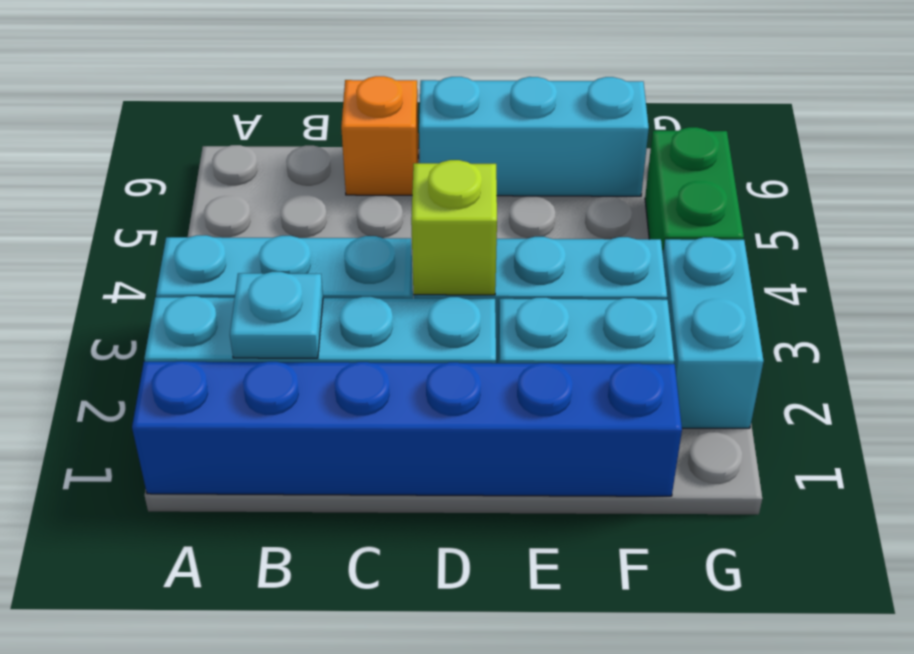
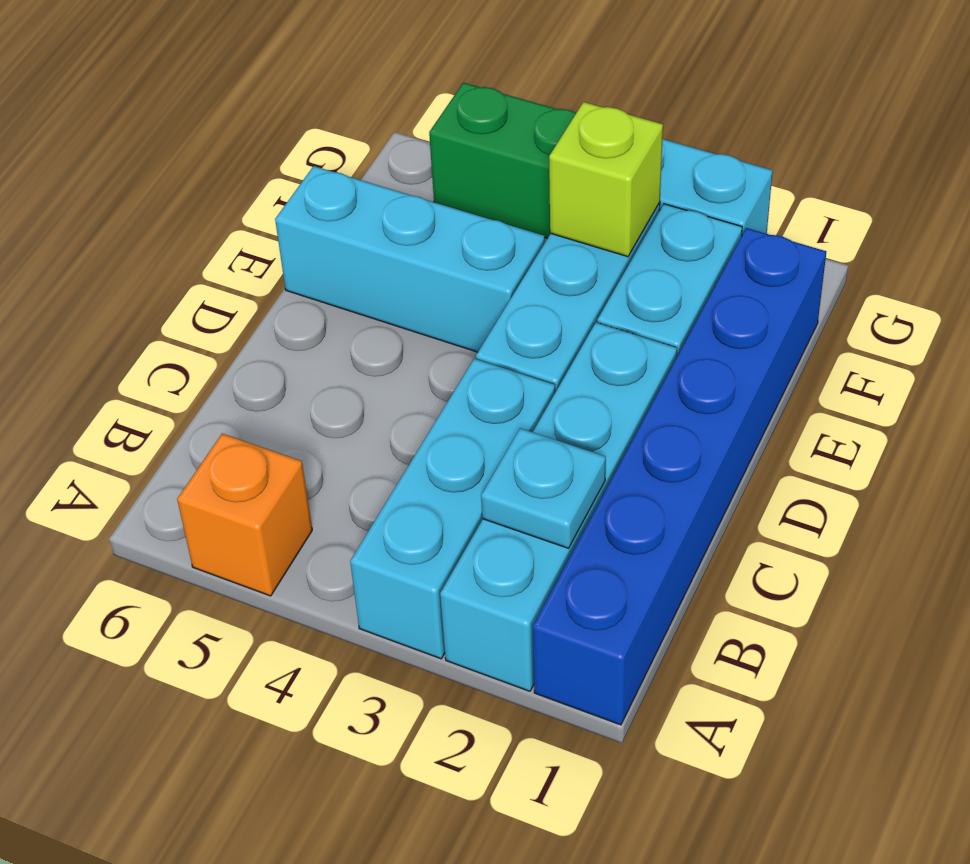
orange 1x1 brick [341,76,419,195] -> orange 1x1 brick moved to [177,434,312,596]
lime 1x1 brick [411,160,497,295] -> lime 1x1 brick moved to [549,102,663,257]
cyan 1x3 brick [419,77,649,196] -> cyan 1x3 brick turned to [275,166,545,352]

